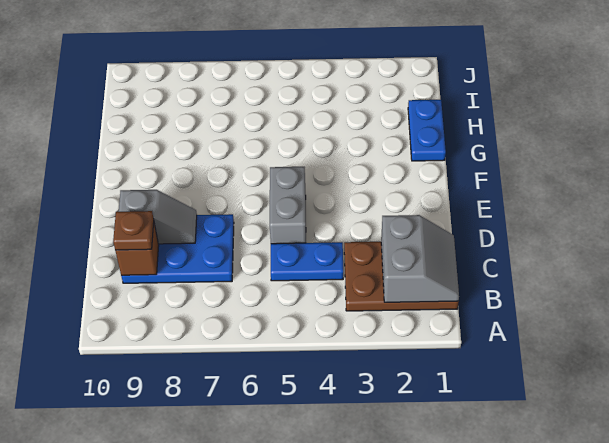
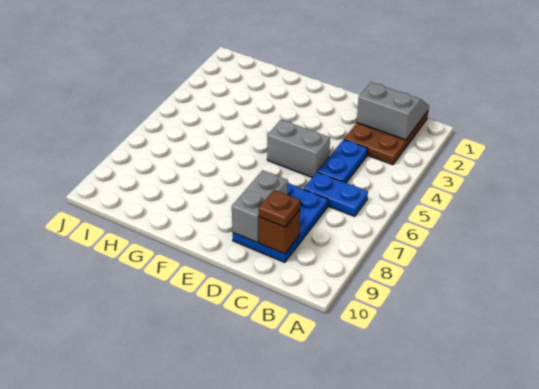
grey 1x2 slope [119,190,197,244] -> grey 1x2 brick [232,170,288,243]
blue 1x2 plate [408,100,446,161] -> blue 1x2 plate moved to [304,172,368,216]

